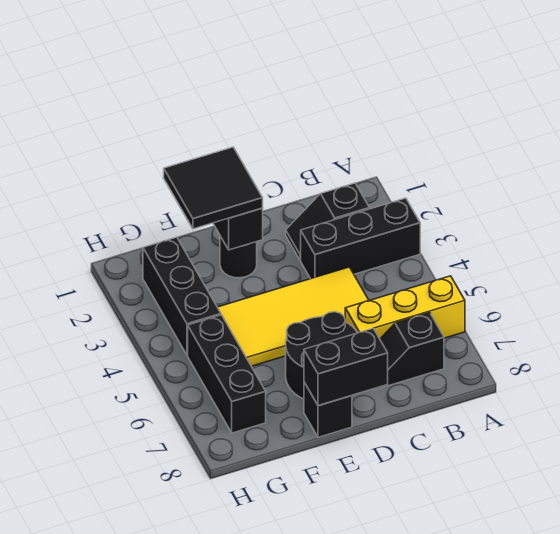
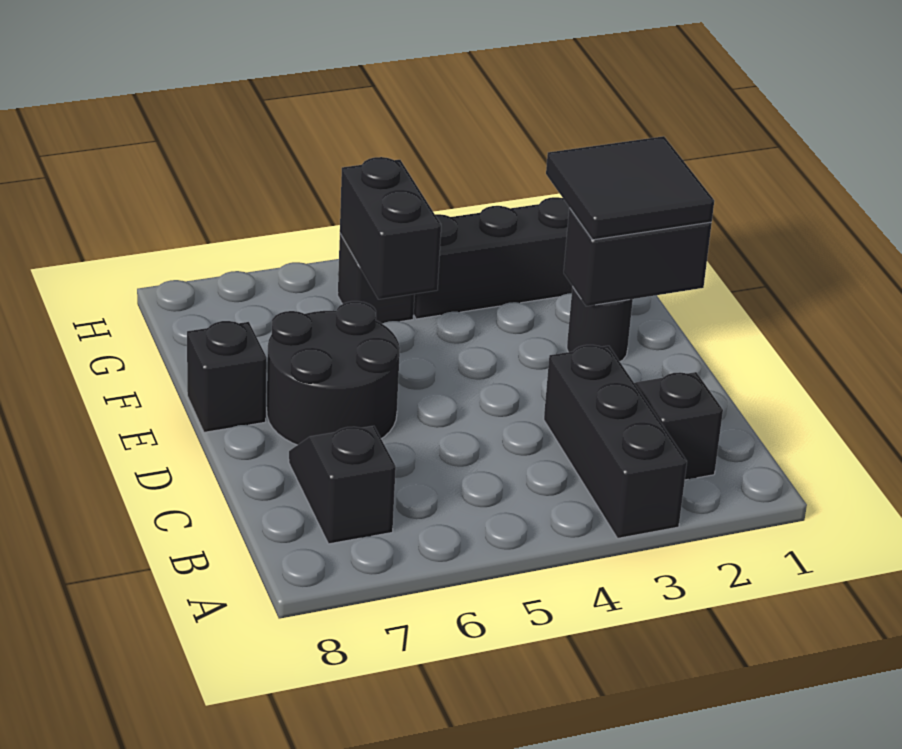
yellow 1x3 brick [345,276,465,339] -> none
yellow 2x4 tile [217,267,369,366] -> none
black 1x2 brick [304,328,388,406] -> black 1x2 brick moved to [340,157,441,299]
black 1x3 brick [188,315,266,433] -> black 1x1 brick [338,234,415,324]

